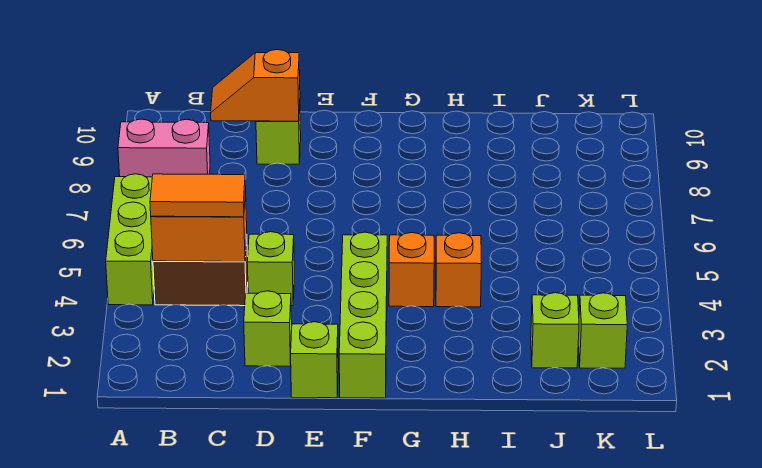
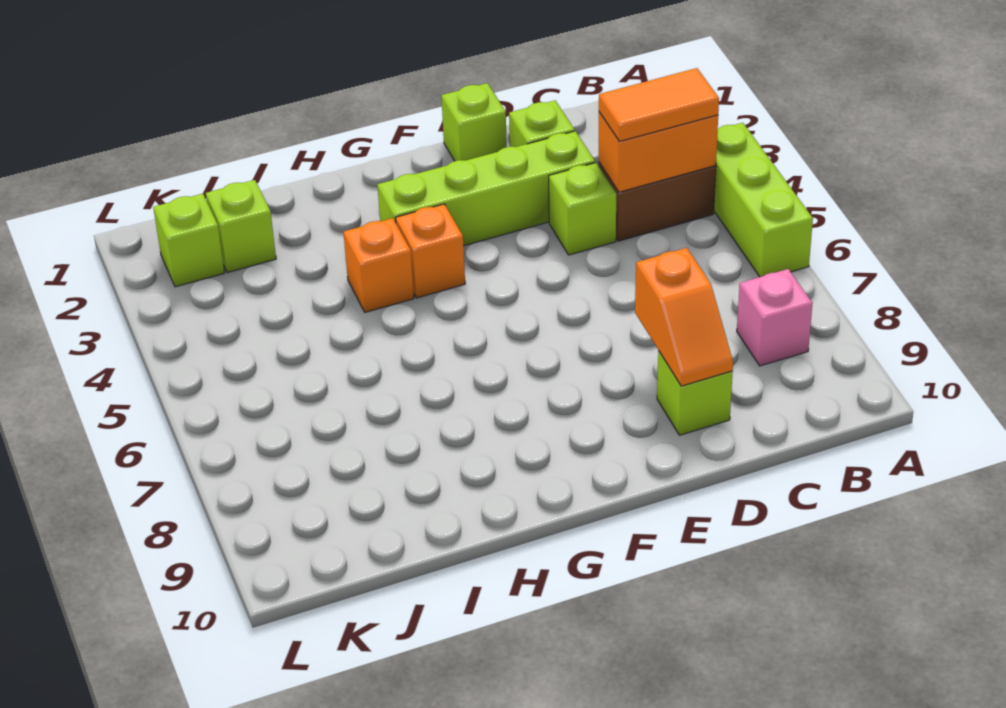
pink 1x2 brick [118,119,210,177] -> pink 1x1 brick [737,269,812,366]
orange 1x2 slope [211,50,300,121] -> orange 1x2 slope turned to [635,248,733,386]
lime 1x4 brick [339,232,387,398] -> lime 1x4 brick turned to [377,131,595,246]

